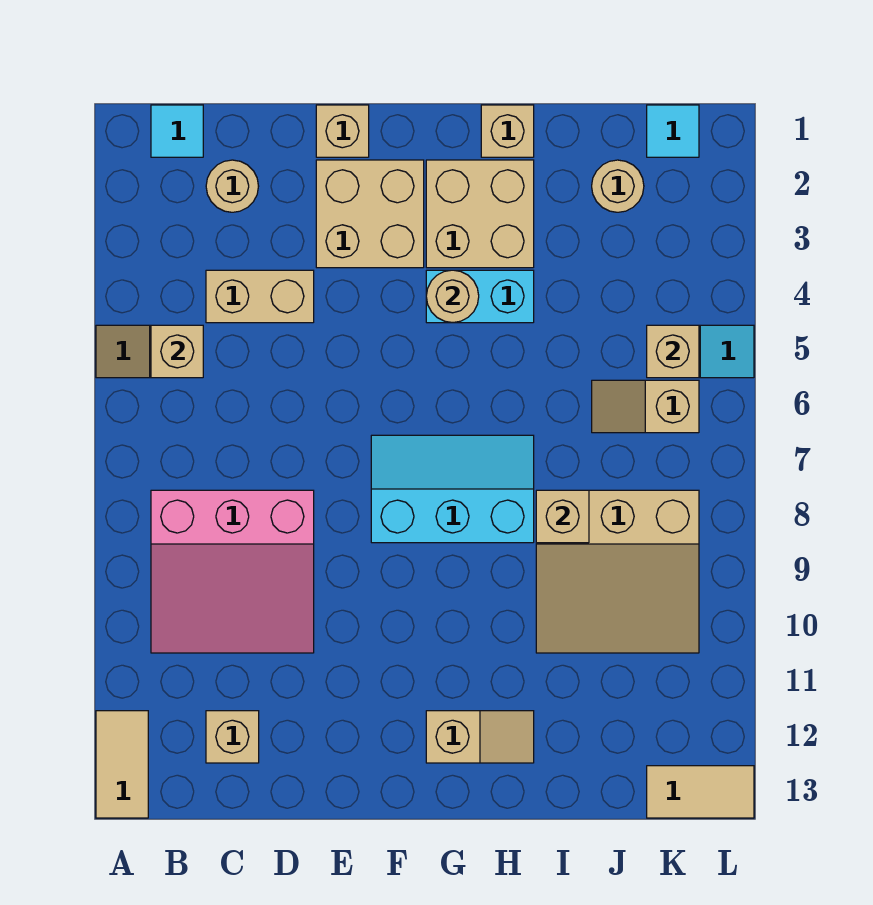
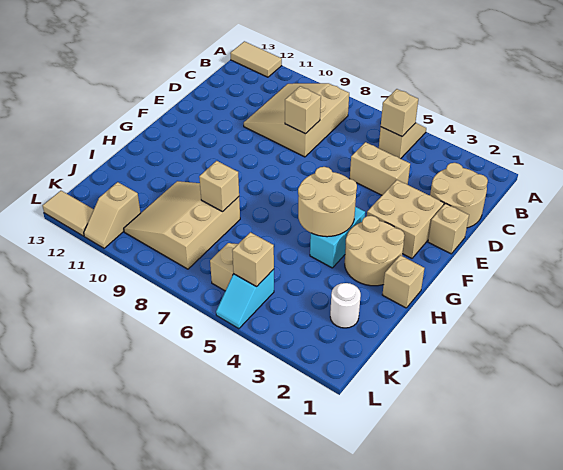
cyan 1x1 tile [151,105,203,157] -> none
pink 3x3 slope [151,490,314,653] -> tan 3x3 slope [244,83,349,157]
tan 1x1 round brick [206,160,259,212] -> tan 2x2 round brick [430,163,488,228]
tan 1x2 brick [206,270,314,323] -> tan 1x2 brick turned to [350,142,410,195]
tan 1x1 brick [206,711,259,763] -> tan 1x1 brick moved to [285,86,321,134]
cyan 2x3 slope [371,435,534,543] -> none
tan 2x2 brick [426,160,534,268] -> tan 2x2 round brick [345,216,405,286]
tan 1x1 round brick [426,270,479,323] -> tan 2x2 round brick [298,167,357,237]
tan 1x2 slope [426,711,534,763] -> tan 1x2 slope moved to [84,182,140,248]
tan 1x1 round brick [592,160,644,212] -> white 1x1 round brick [330,283,361,328]
cyan 1x1 tile [647,105,699,157] -> none
tan 1x2 tile [647,766,754,818] -> tan 1x2 tile turned to [43,191,94,236]

